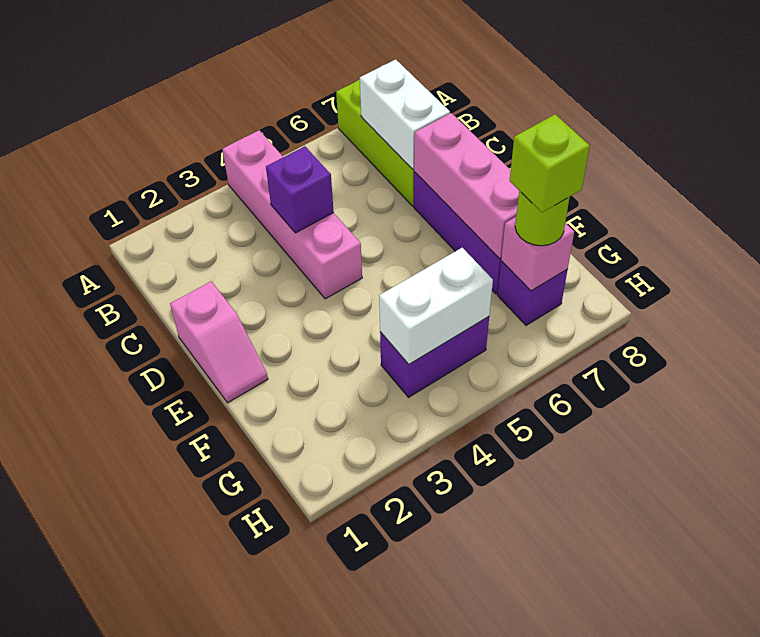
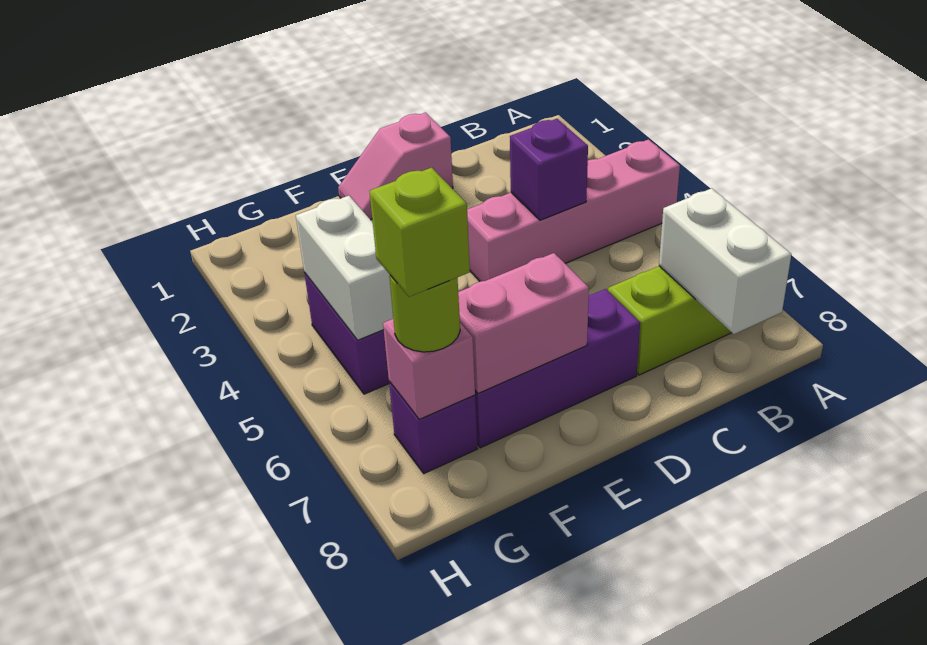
white 1x2 brick [360,59,450,170] -> white 1x2 brick turned to [659,188,791,334]
pink 1x3 brick [414,113,519,259] -> pink 1x2 brick [458,253,589,393]

